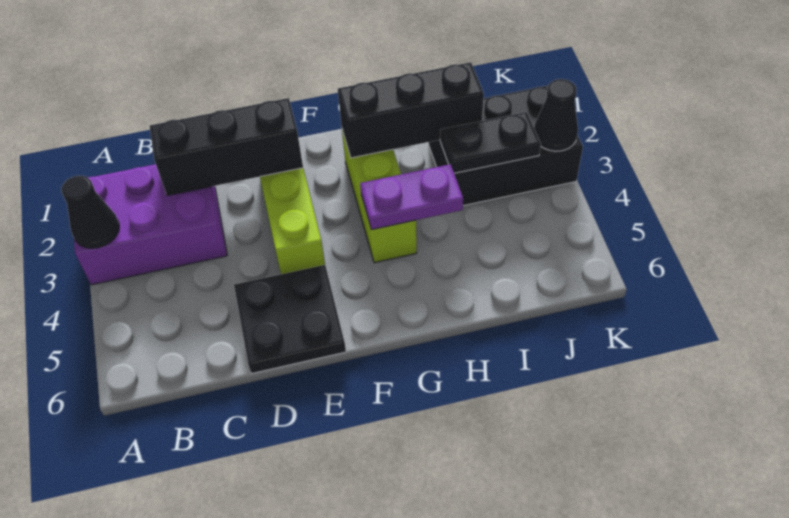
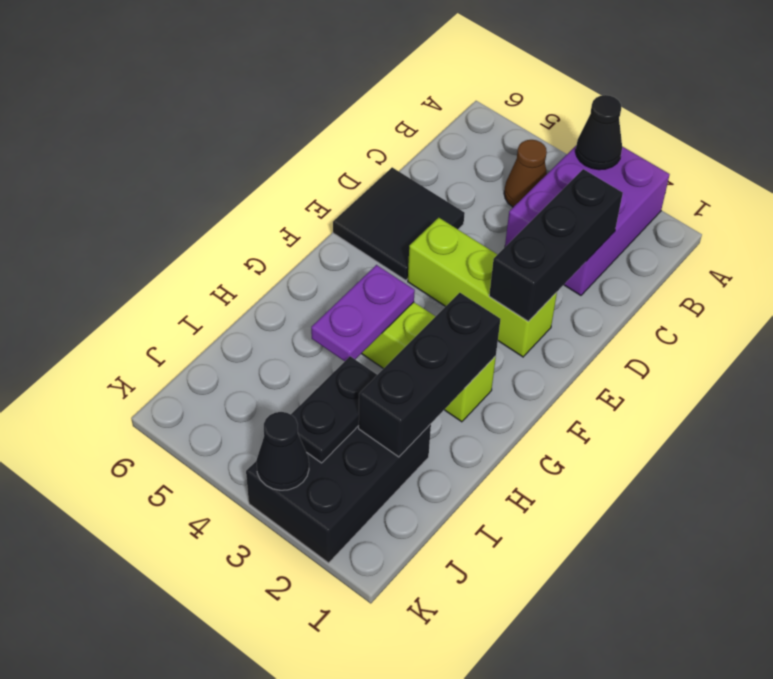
none -> brown 1x1 cone [504,140,547,207]
black 2x2 plate [234,265,346,374] -> black 2x2 tile [333,167,465,280]

